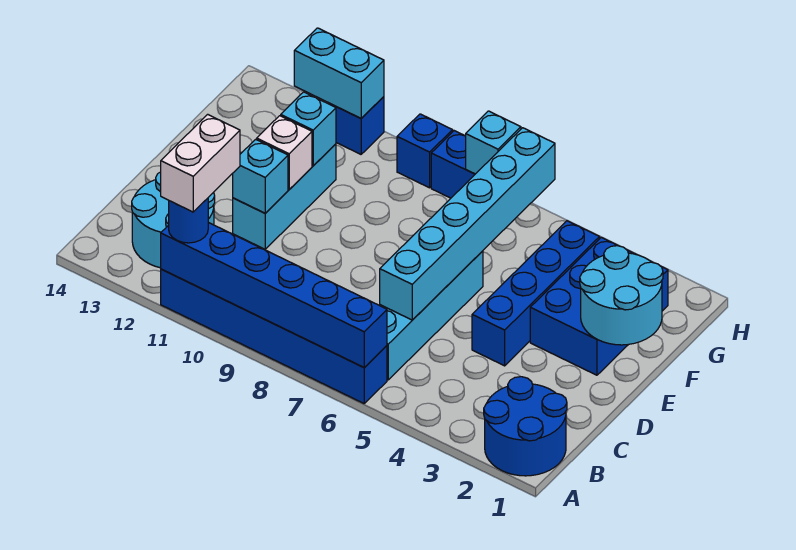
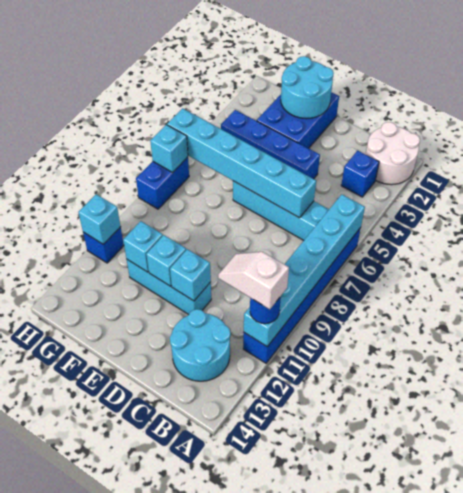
blue 2x2 round brick [484,377,567,476] -> white 2x2 round brick [366,122,420,185]
blue 1x6 brick [161,222,387,367] -> cyan 1x6 brick [244,194,365,347]
white 1x2 brick [161,114,240,212] -> white 1x2 slope [218,252,289,309]
blue 2x3 brick [530,237,668,375] -> blue 2x3 brick turned to [257,92,339,148]
white 1x1 brick [257,116,312,189] -> cyan 1x1 brick [146,235,186,286]
blue 1x1 brick [397,114,453,188] -> blue 1x1 brick moved to [341,151,379,197]
cyan 1x2 brick [294,28,384,118] -> cyan 1x1 brick [78,194,121,244]

